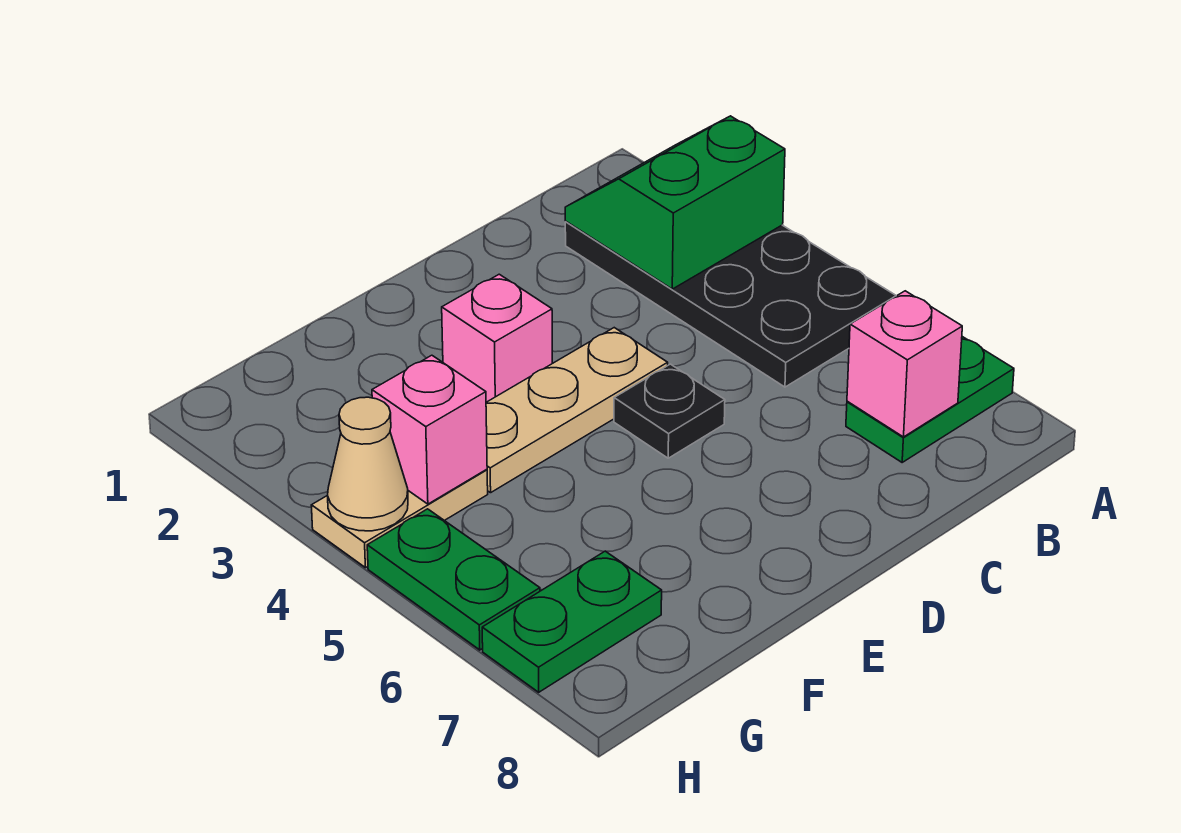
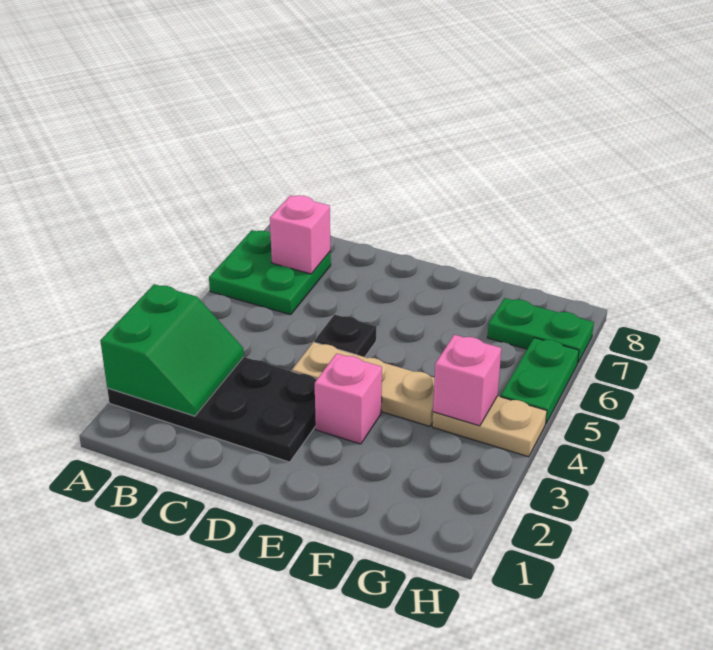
black 2x4 plate [565,222,896,387] -> black 2x4 plate turned to [107,357,317,462]
green 2x2 slope [565,116,785,289] -> green 2x2 slope turned to [100,284,244,416]
green 1x2 plate [846,337,1014,462] -> green 2x2 plate [209,230,331,315]
tan 1x1 cone [328,397,408,531] -> none

